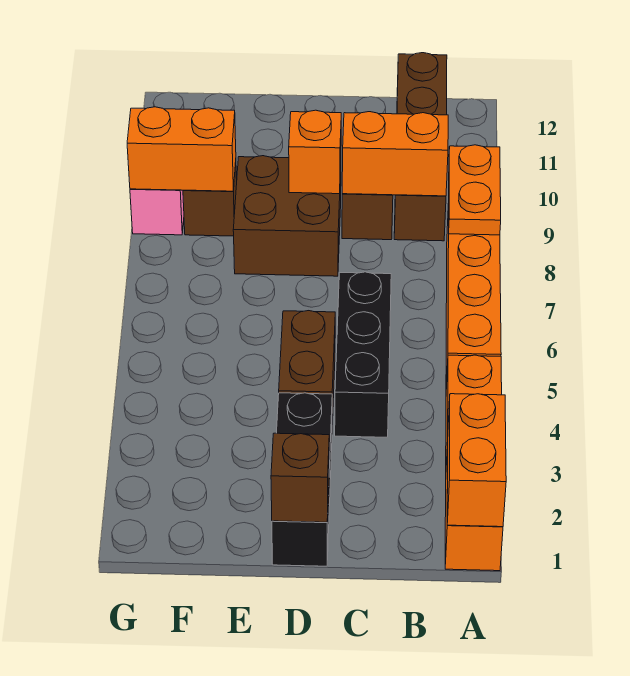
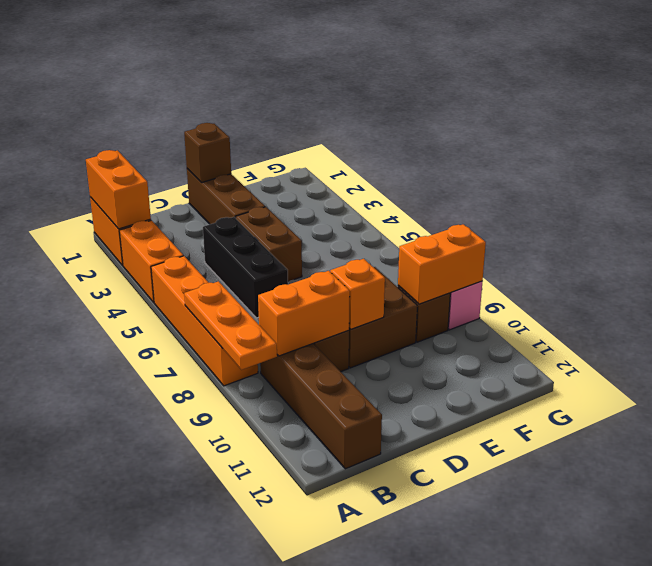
orange 1x2 plate [449,145,501,235] -> orange 1x3 plate [184,281,277,370]
black 1x3 brick [272,393,332,566] -> brown 1x3 brick [187,169,265,224]

